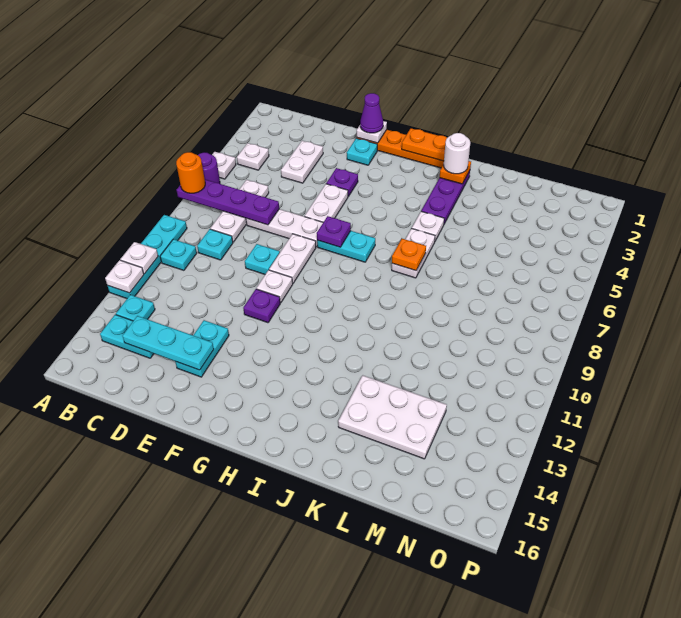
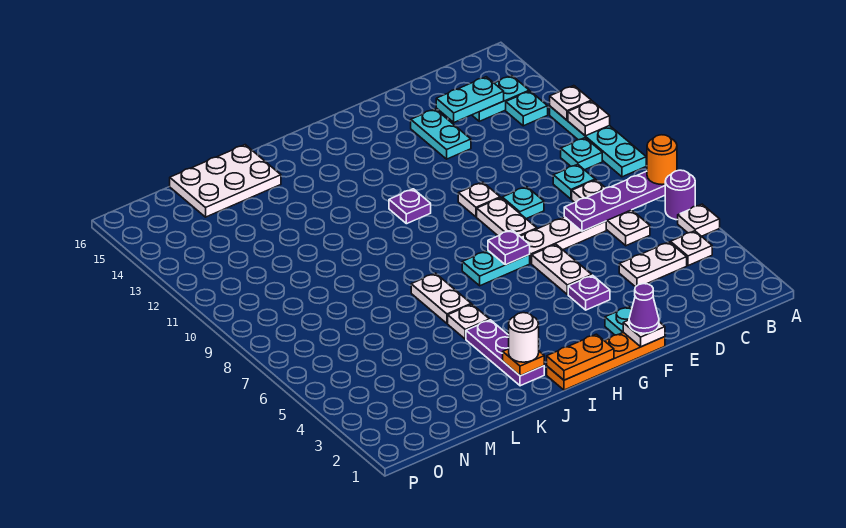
cyan 1x3 plate [123,316,214,370] -> cyan 1x2 plate [436,77,504,122]
white 1x2 plate [281,141,323,183] -> white 1x2 plate turned to [619,242,687,287]
purple 1x1 plate [243,289,280,323] -> purple 1x1 plate moved to [389,189,431,224]
orange 1x1 plate [392,239,426,271] -> none
white 2x3 plate [338,375,447,459] -> white 2x3 plate moved to [170,145,281,217]

